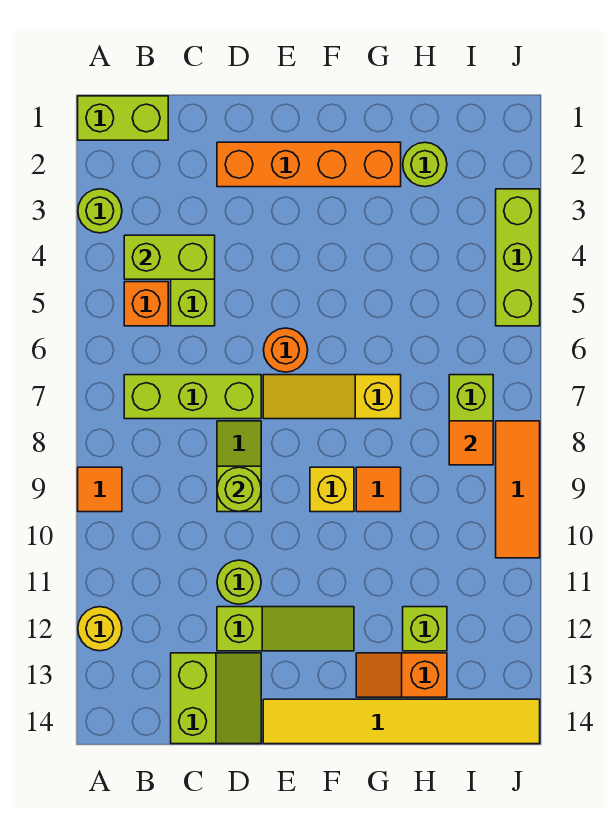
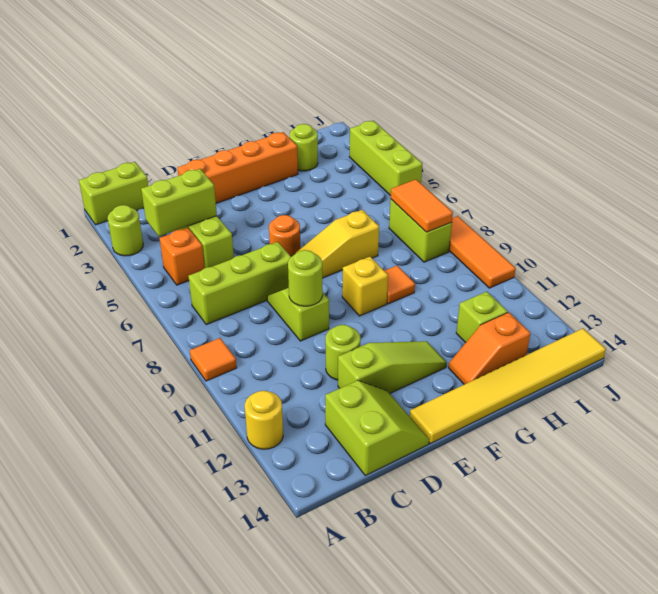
orange 1x1 tile [449,421,493,465] -> orange 1x2 tile [391,179,453,232]

